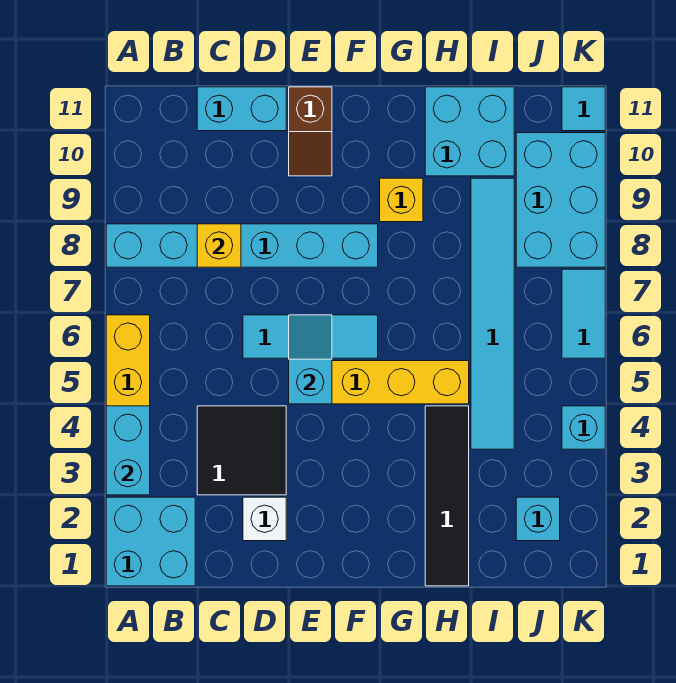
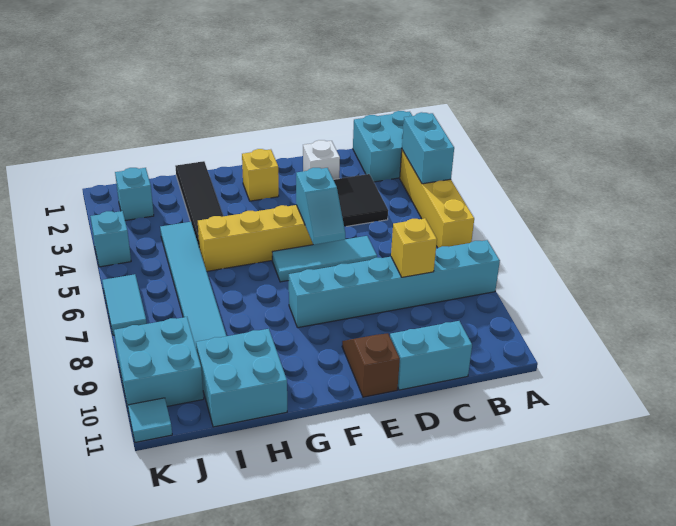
yellow 1x1 brick [380,178,423,222] -> yellow 1x1 brick moved to [242,149,279,201]
cyan 2x3 brick [516,133,605,267] -> cyan 2x2 brick [114,317,204,412]

